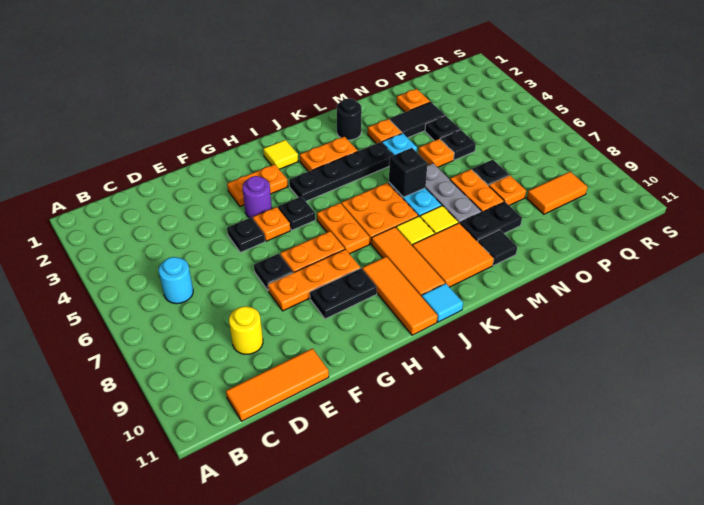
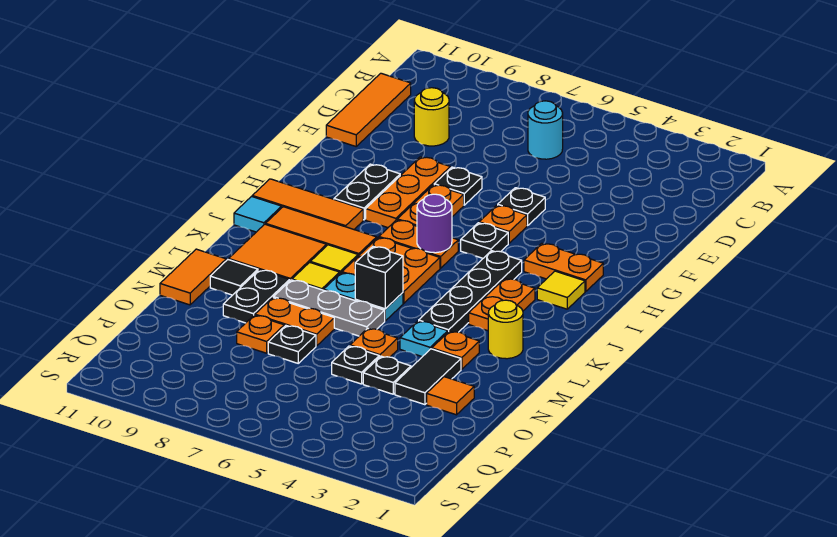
orange 1x2 plate [227,164,288,207] -> orange 1x2 plate turned to [524,243,603,292]
purple 1x1 round brick [243,176,272,219] -> purple 1x1 round brick moved to [417,194,452,253]
black 1x1 round brick [336,98,362,140] -> yellow 1x1 round brick [488,300,523,359]
orange 1x1 plate [397,89,430,112] -> orange 1x1 tile [427,377,474,415]
orange 1x2 tile [527,172,588,214] -> orange 1x2 tile moved to [160,249,226,305]

